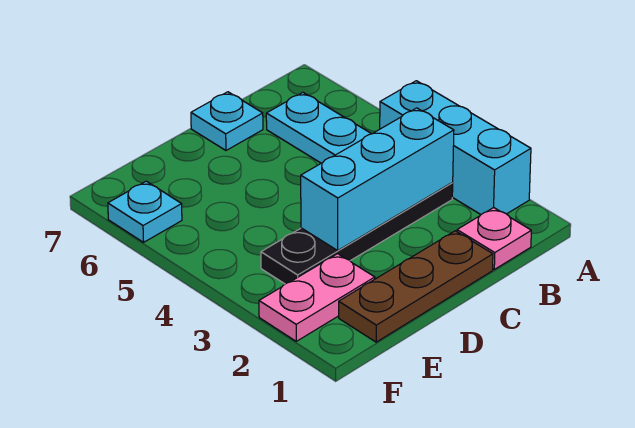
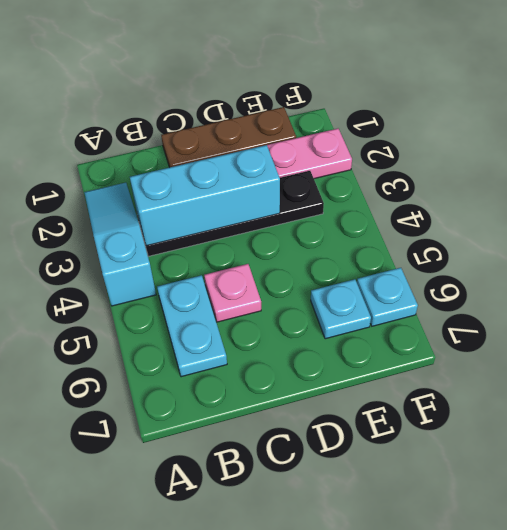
cyan 1x3 brick [380,81,531,214] -> cyan 1x3 slope [84,183,156,306]
pink 1x1 plate [457,208,531,269] -> pink 1x1 plate moved to [204,264,261,322]
cyan 1x1 plate [191,92,263,150] -> cyan 1x1 plate moved to [311,279,371,339]

